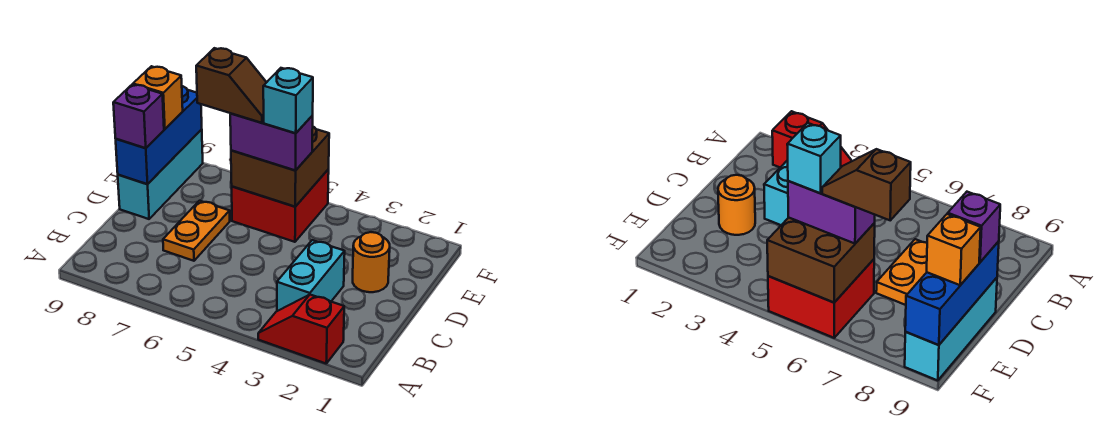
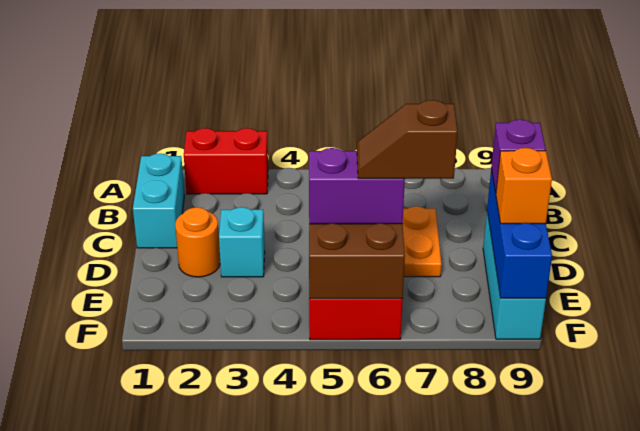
red 1x2 slope [258,295,344,363] -> red 1x2 brick [184,128,268,194]
cyan 1x2 brick [277,240,345,311] -> cyan 1x2 brick moved to [133,154,185,248]
cyan 1x1 brick [263,68,313,133] -> cyan 1x1 brick moved to [219,207,265,277]

